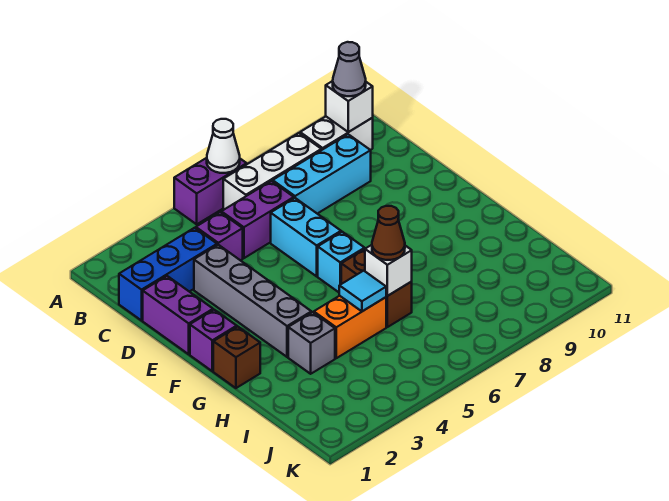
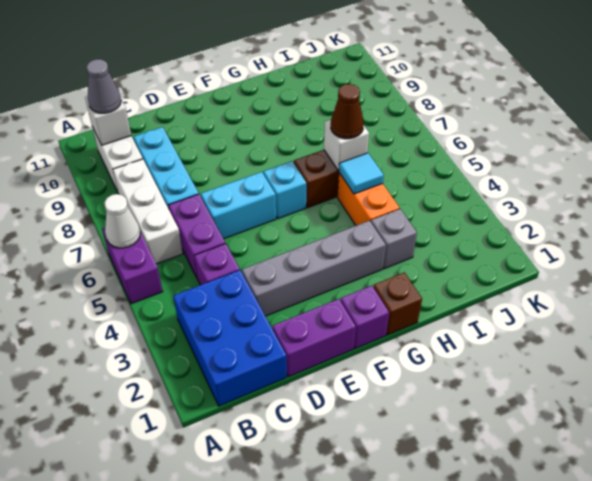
blue 1x3 brick [119,228,217,321] -> blue 2x3 brick [173,270,287,406]

